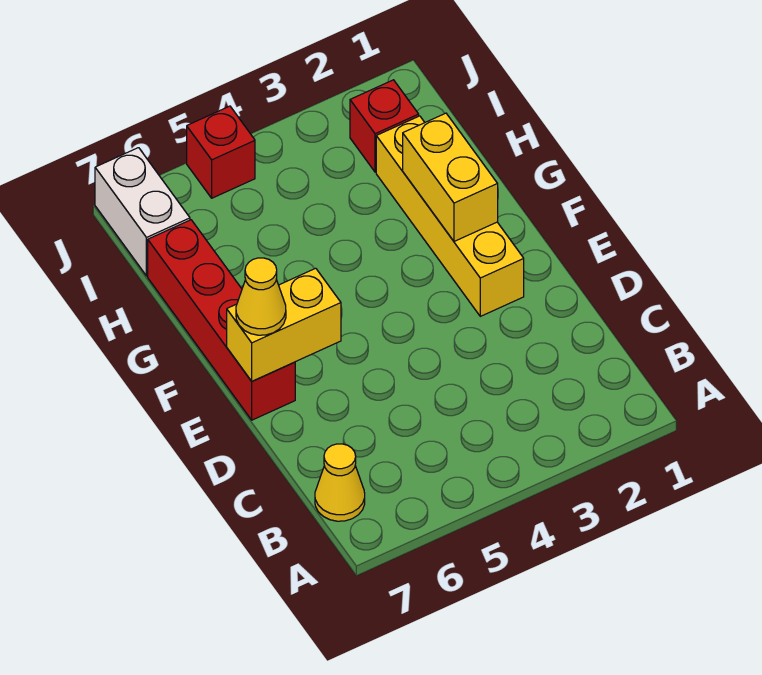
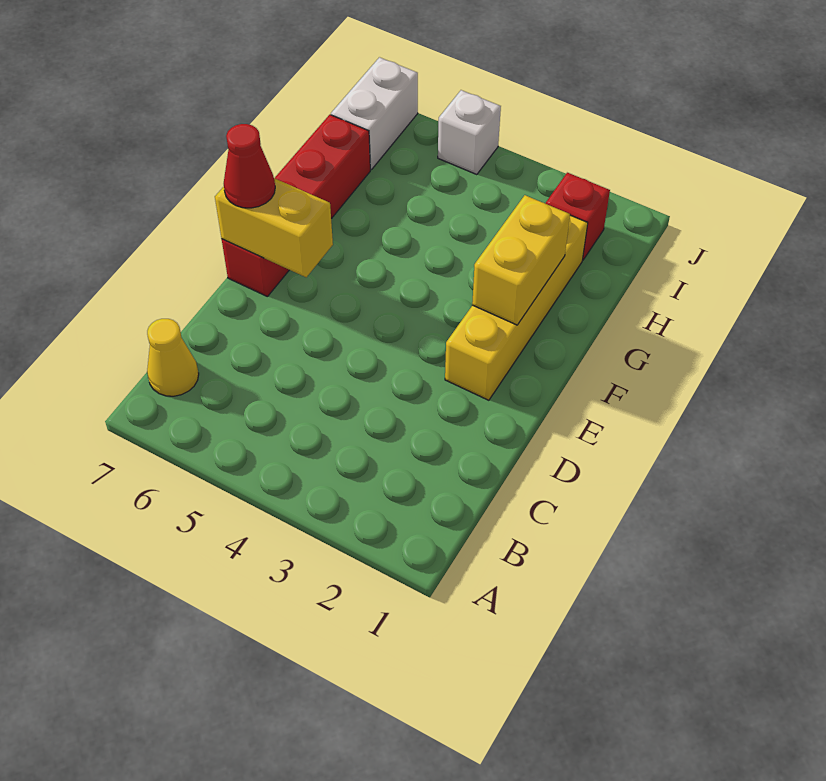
yellow 1x1 cone [236,258,286,335] -> red 1x1 cone [224,124,275,208]
red 1x1 brick [187,106,255,198] -> white 1x1 brick [438,90,501,175]

